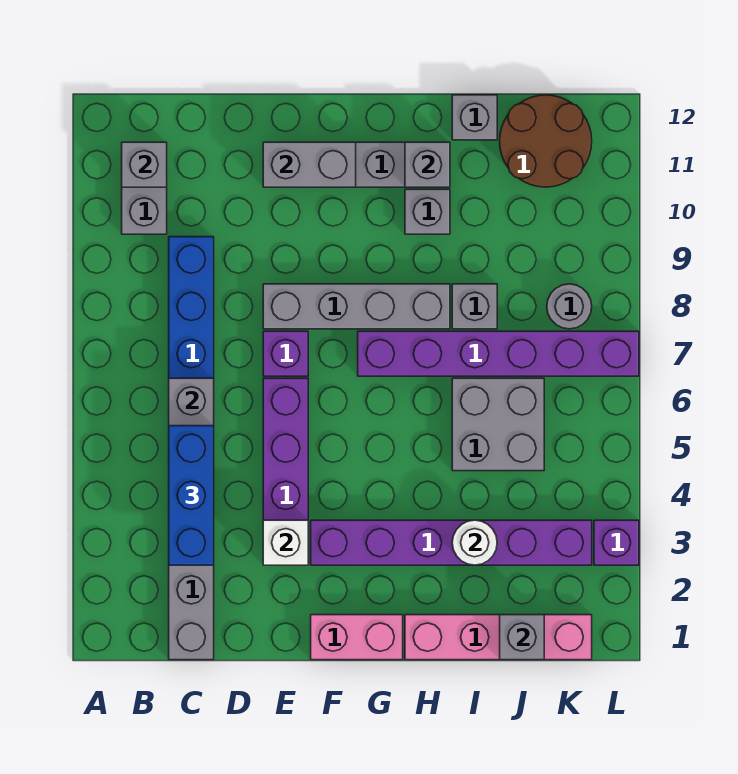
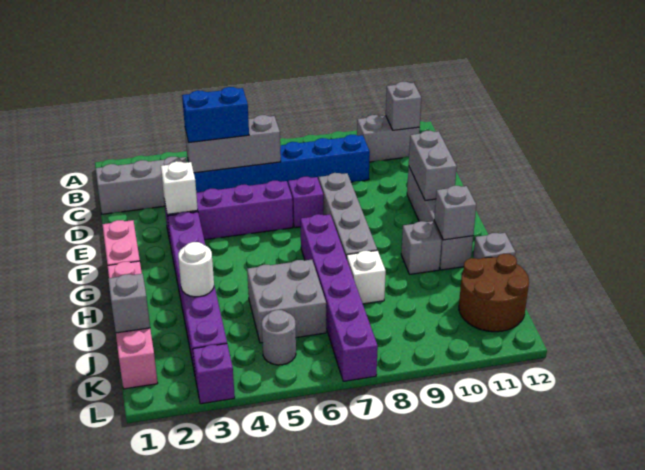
blue 1x3 brick [169,426,214,565] -> blue 1x2 brick [182,87,249,143]
grey 1x1 brick [452,284,497,329] -> white 1x1 brick [347,250,386,304]
grey 1x1 round brick [547,284,592,329] -> grey 1x1 round brick moved to [262,310,296,365]

